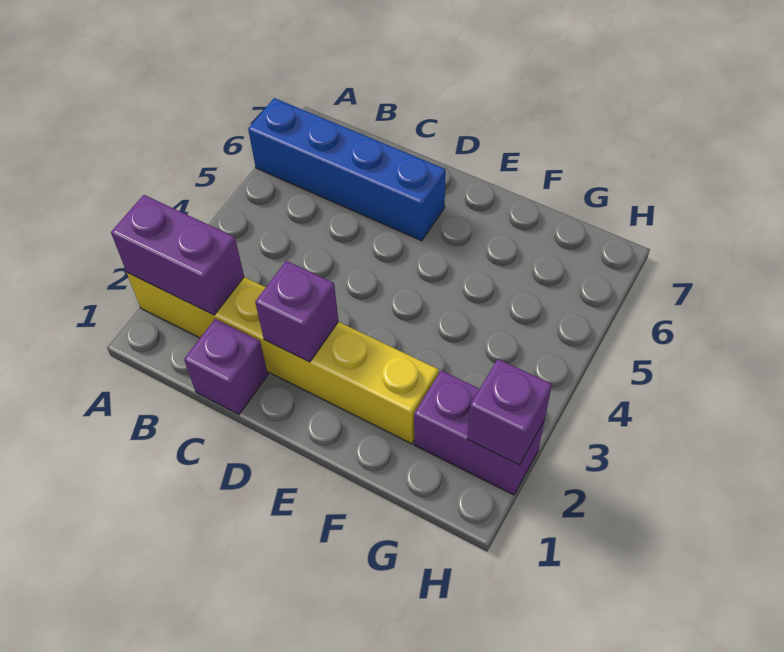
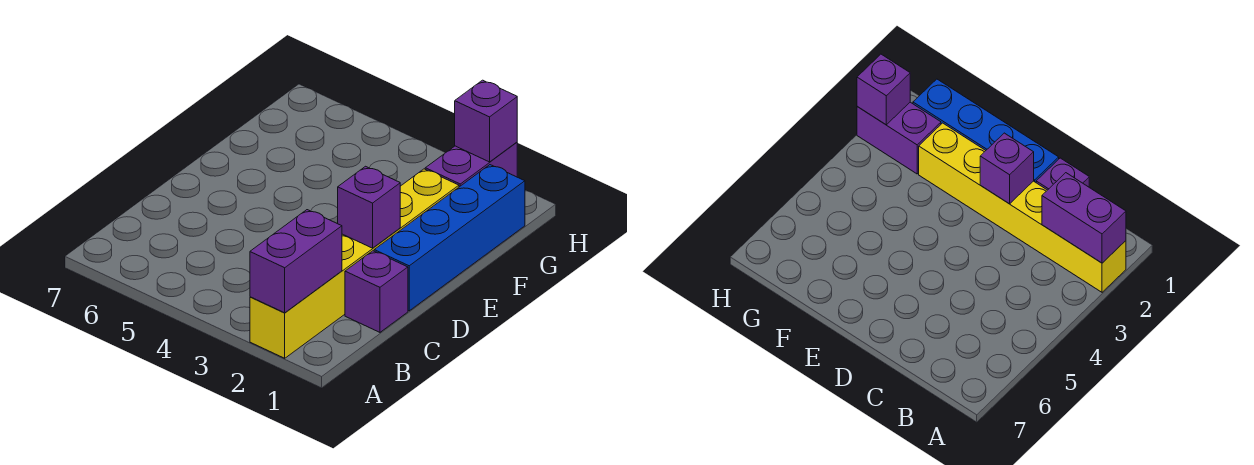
blue 1x4 brick [248,98,446,241] -> blue 1x4 brick moved to [374,165,525,311]

